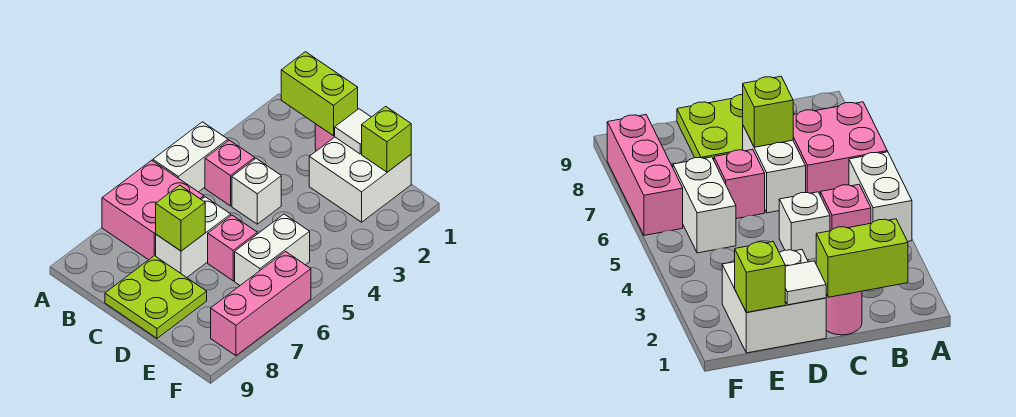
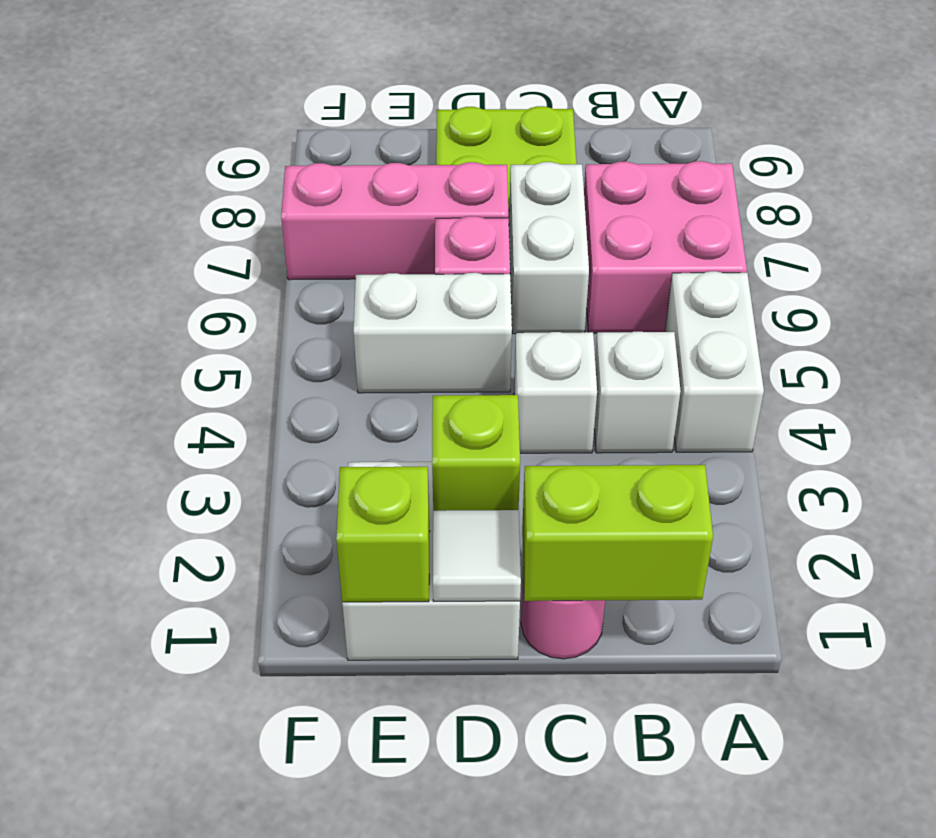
pink 1x1 brick [205,140,255,206] -> white 1x1 brick [594,332,681,453]
lime 1x1 brick [156,185,205,251] -> lime 1x1 brick moved to [432,395,520,511]
white 1x2 brick [235,214,310,285] -> white 1x2 brick turned to [354,273,512,393]
pink 1x3 brick [211,252,311,356] -> pink 1x3 brick turned to [281,162,508,280]

